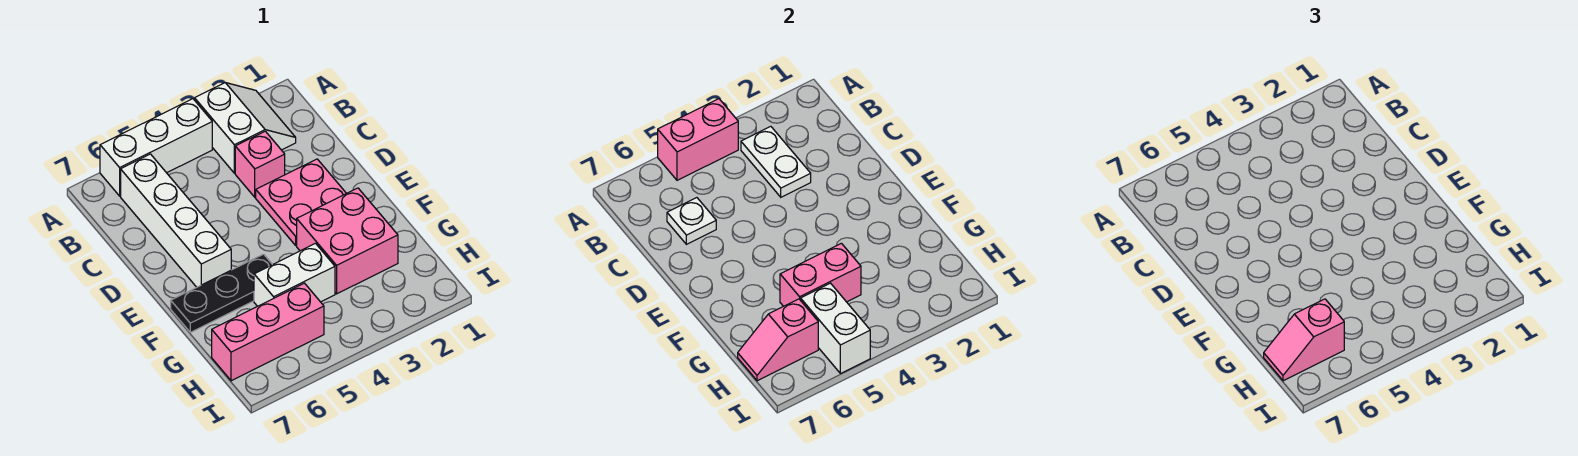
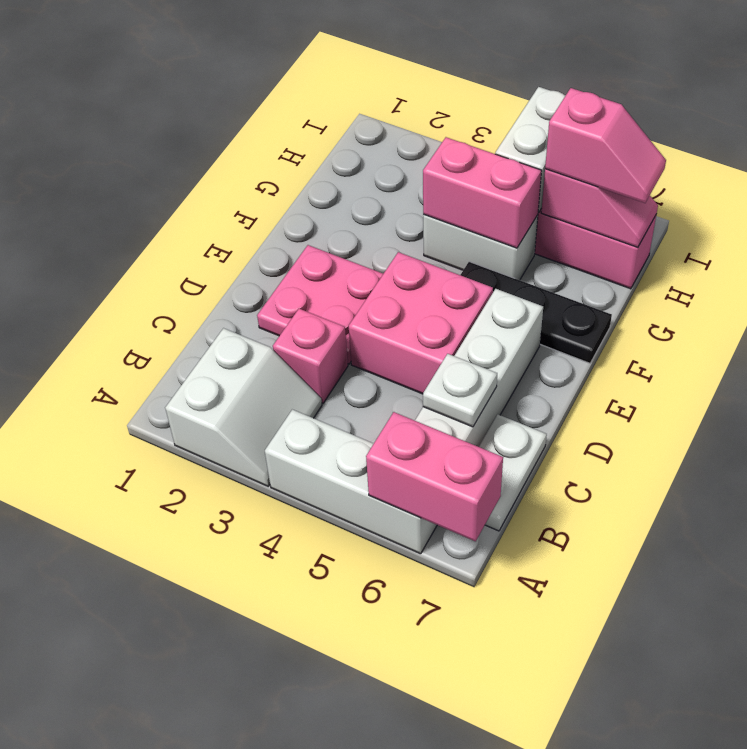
white 2x2 slope [195,83,296,173] -> white 2x2 slope turned to [165,328,322,486]
pink 1x2 brick [658,99,738,180] -> pink 1x2 brick moved to [366,412,503,541]
white 1x2 plate [741,126,811,197] -> white 1x2 plate moved to [479,414,547,531]
pink 2x2 brick [297,188,398,294] -> pink 2x2 brick moved to [349,252,493,394]

